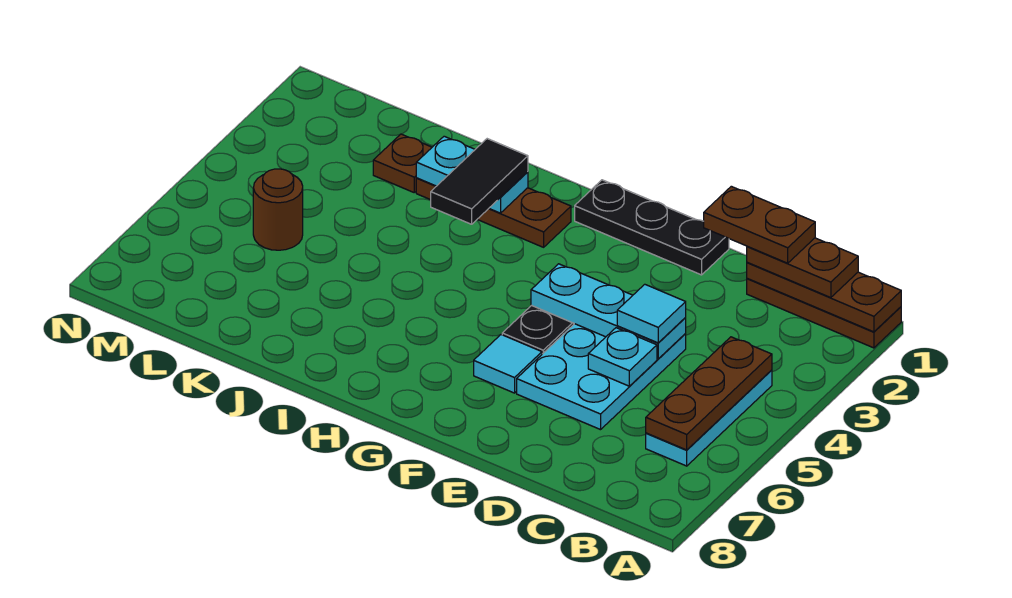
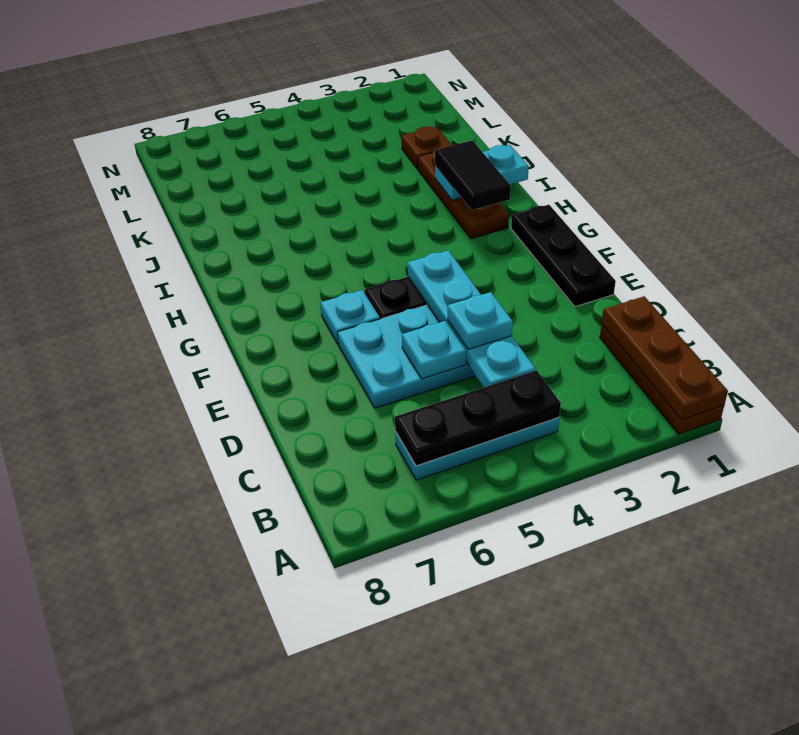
brown 1x2 plate [747,238,858,298] -> none
brown 1x3 plate [646,337,772,450] -> black 1x3 plate [395,370,561,466]
brown 1x2 plate [704,186,815,263] -> none
cyan 1x3 plate [531,264,686,359] -> cyan 1x4 plate [408,250,536,387]
cyan 1x1 tile [617,284,686,343] -> cyan 1x1 plate [448,292,513,349]
cyan 1x1 tile [474,334,542,393] -> cyan 1x1 plate [320,290,380,343]
cyan 1x2 plate [416,136,528,213] -> cyan 1x2 plate turned to [435,145,529,200]
black 1x2 tile [431,139,528,224] -> black 1x2 tile turned to [435,140,511,210]
brown 1x1 round brick [253,169,303,250] -> none

